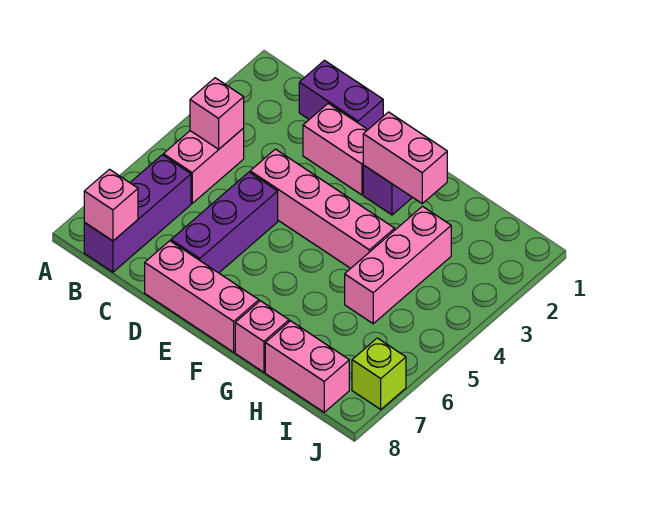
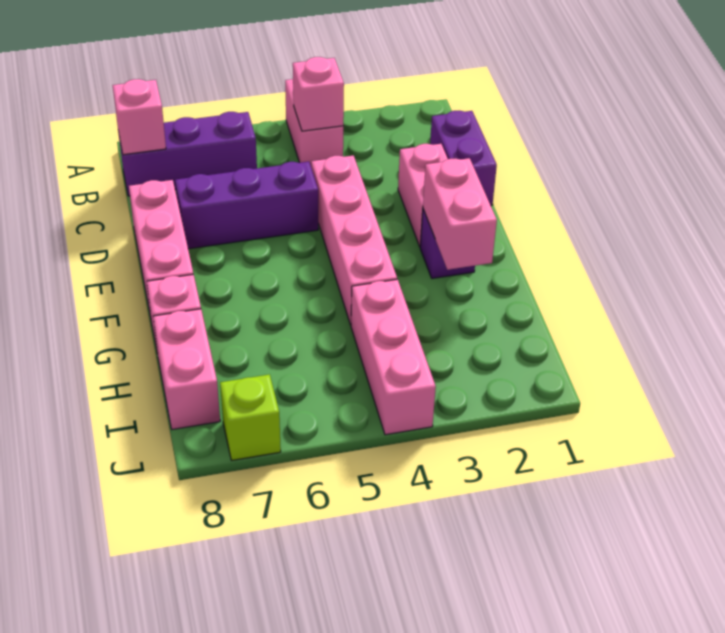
pink 1x2 brick [163,128,244,203] -> pink 1x2 brick turned to [285,79,343,165]
pink 1x3 brick [345,206,451,324] -> pink 1x3 brick turned to [351,279,436,435]

